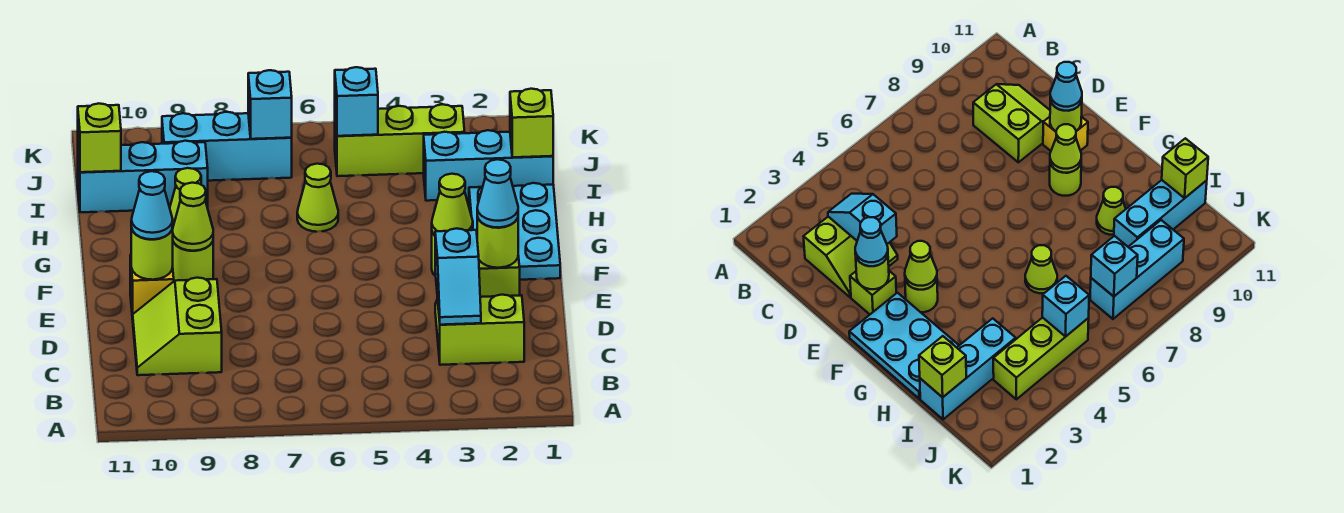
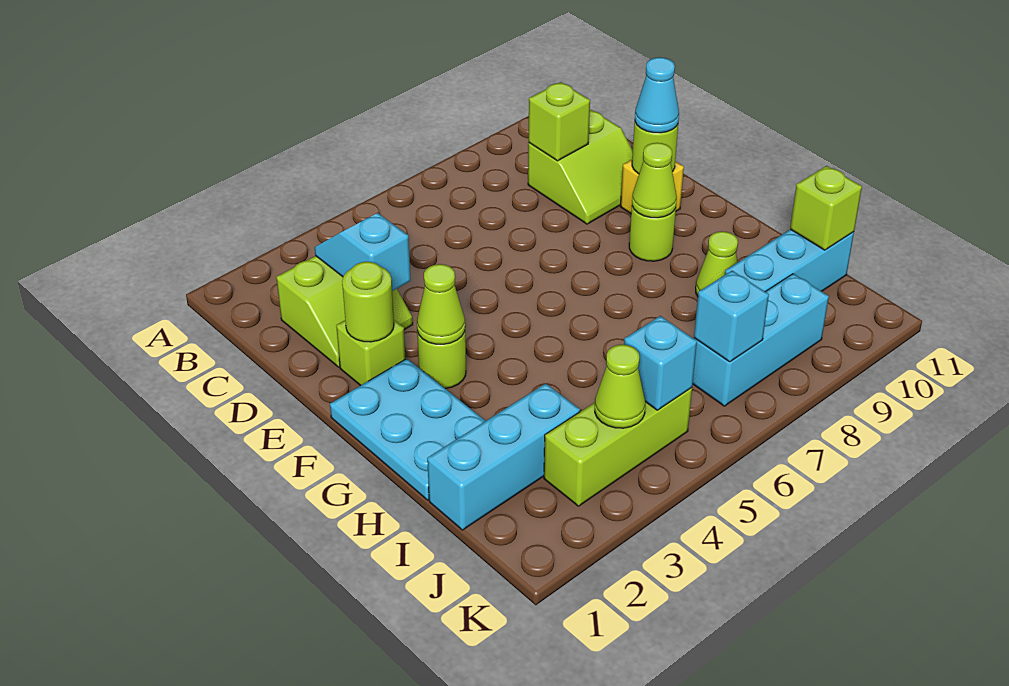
lime 2x2 slope [133,278,222,375] -> lime 2x2 slope turned to [528,110,633,224]
cyan 1x1 cone [477,159,518,228] -> none
lime 1x1 cone [297,164,338,232] -> lime 1x1 cone moved to [595,345,645,428]
lime 1x1 brick [510,89,553,157] -> lime 1x1 brick moved to [529,82,590,161]

